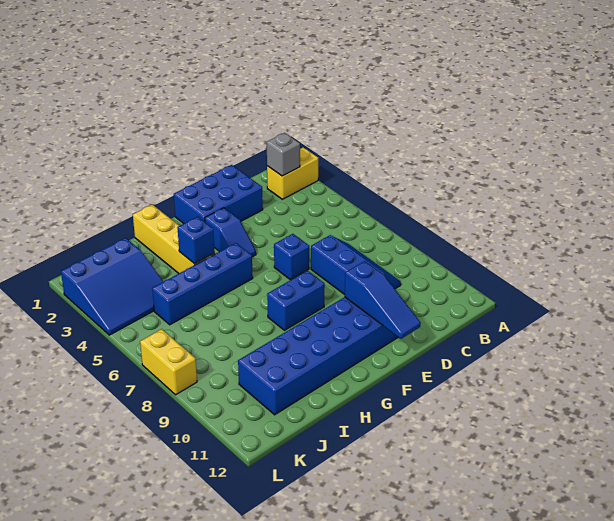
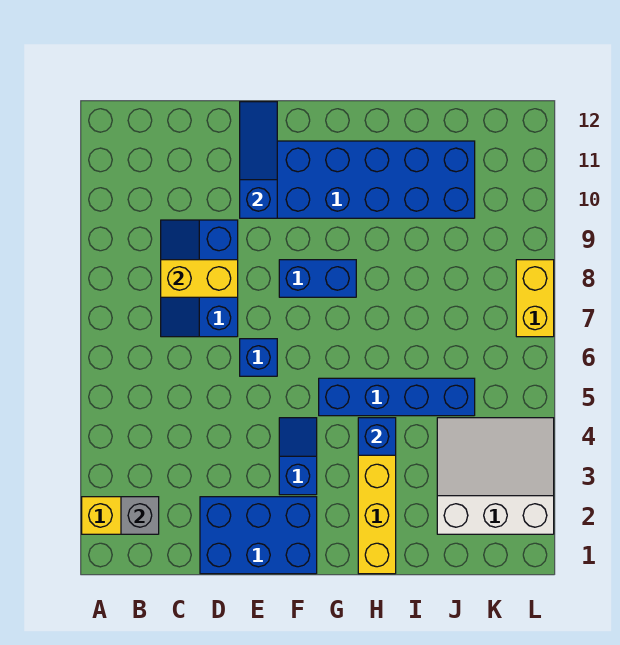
none -> yellow 1x2 brick [161,260,238,297]
blue 3x3 slope [61,238,163,335] -> white 3x3 slope [437,418,554,534]

